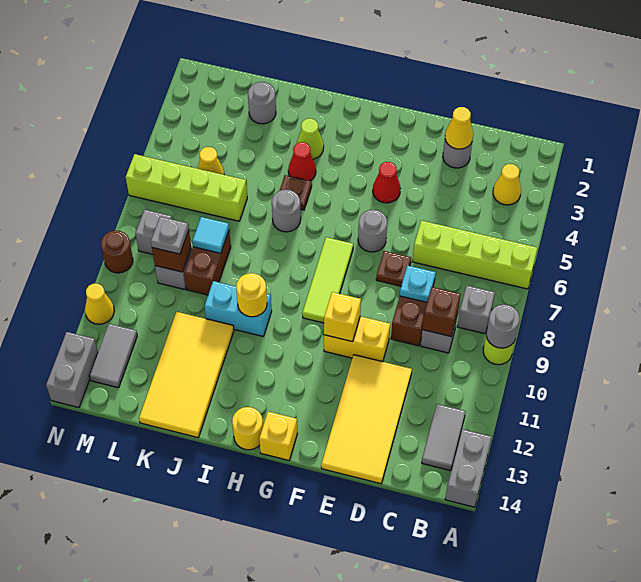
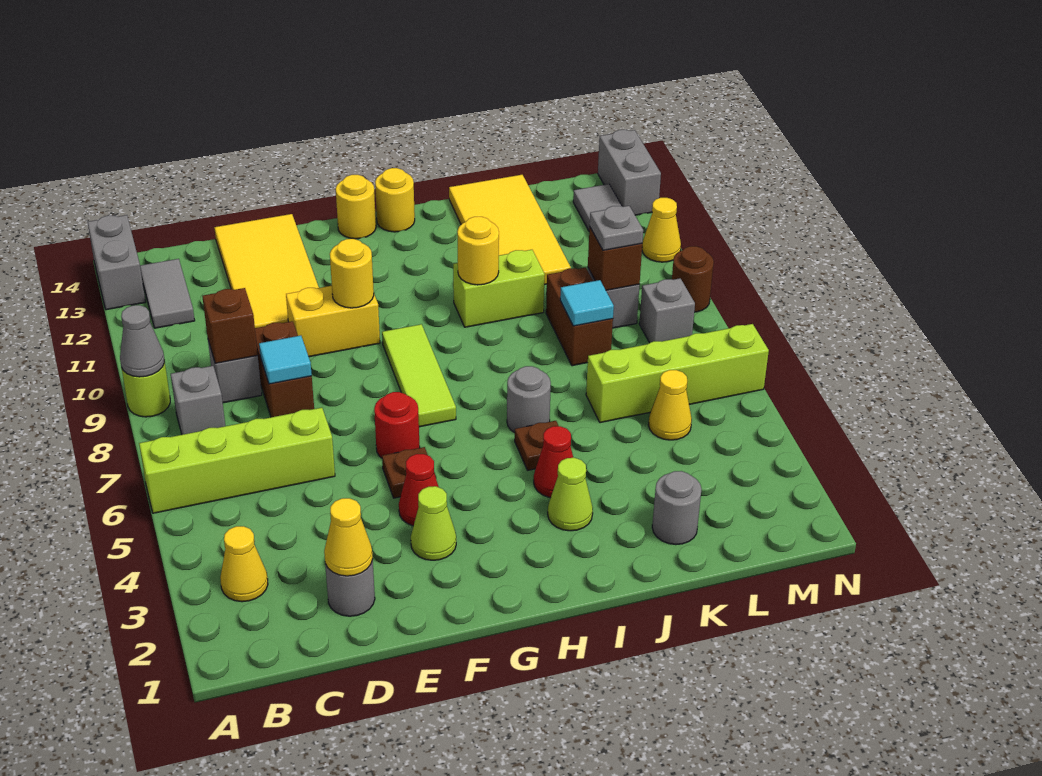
grey 1x1 round brick [486,304,520,348] -> grey 1x1 cone [120,305,164,377]
cyan 1x1 plate [400,265,436,302] -> cyan 1x1 tile [259,336,312,384]
brown 1x1 plate [376,251,411,286] -> brown 1x1 plate moved to [382,447,436,498]
none -> lime 1x1 cone [411,486,456,560]
grey 1x1 round brick [358,210,387,252] -> red 1x1 round brick [374,392,420,458]
yellow 1x1 brick [324,292,361,342] -> yellow 1x1 round brick [330,239,374,308]
yellow 1x1 brick [259,412,298,460] -> yellow 1x1 round brick [336,175,376,239]
cyan 1x2 brick [205,281,272,336] -> lime 1x2 brick [453,250,545,327]

